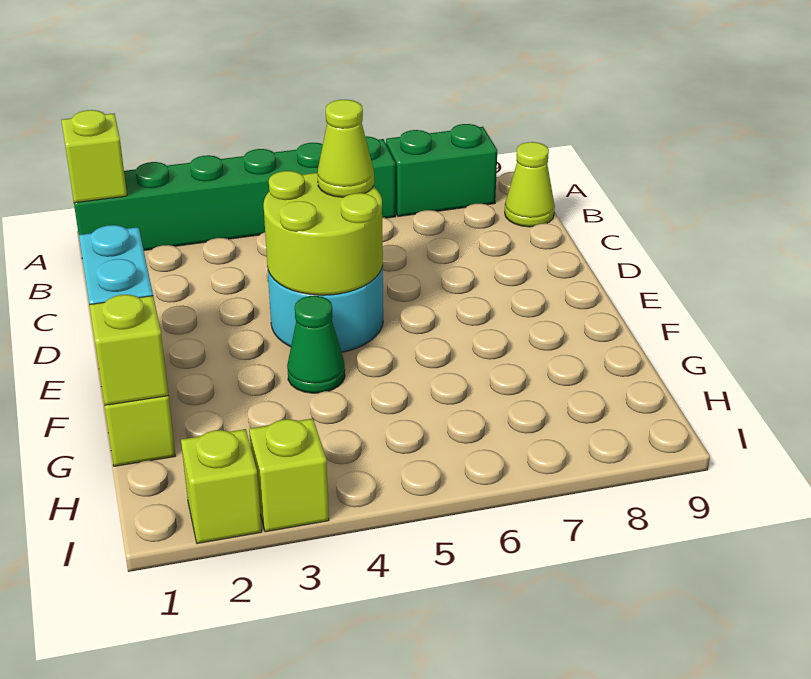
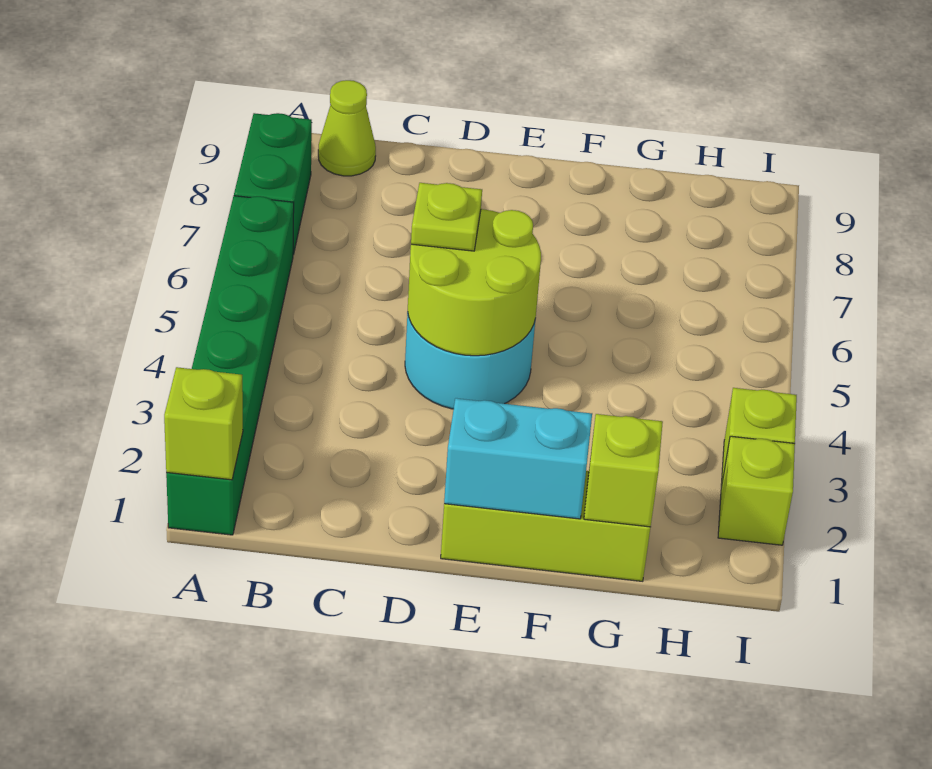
lime 1x1 cone [317,100,374,197] -> lime 1x1 plate [411,183,482,251]
green 1x1 cone [287,296,345,393] -> none

